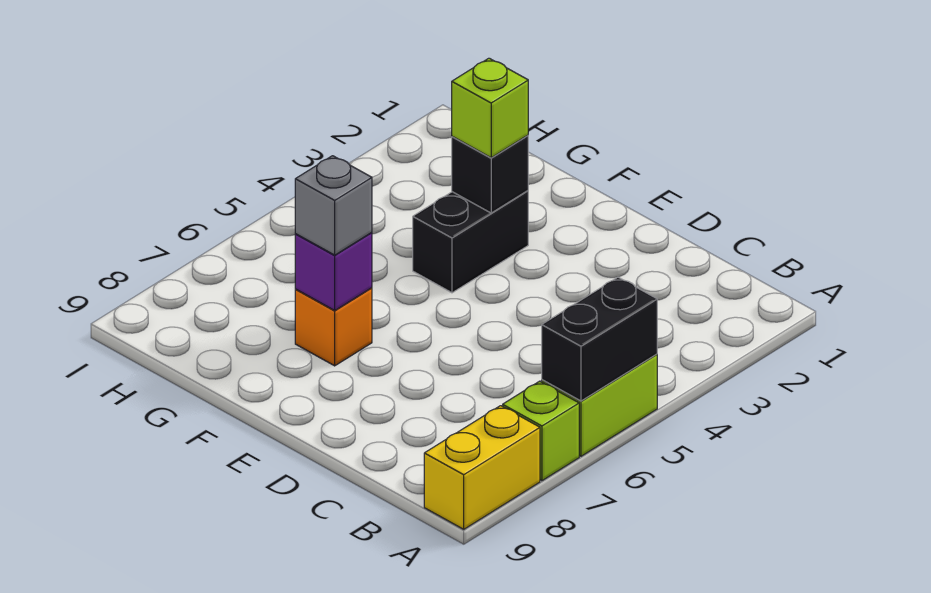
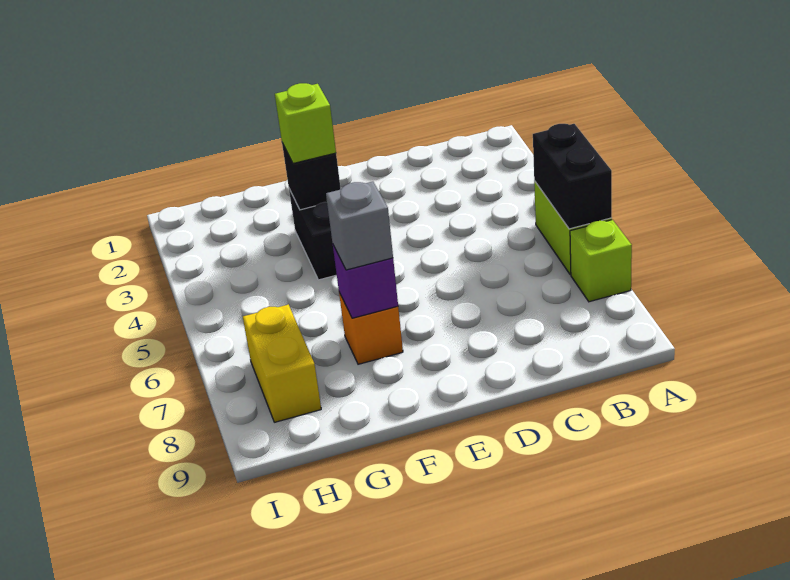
yellow 1x2 brick [424,406,540,529] -> yellow 1x2 brick moved to [243,304,321,422]

